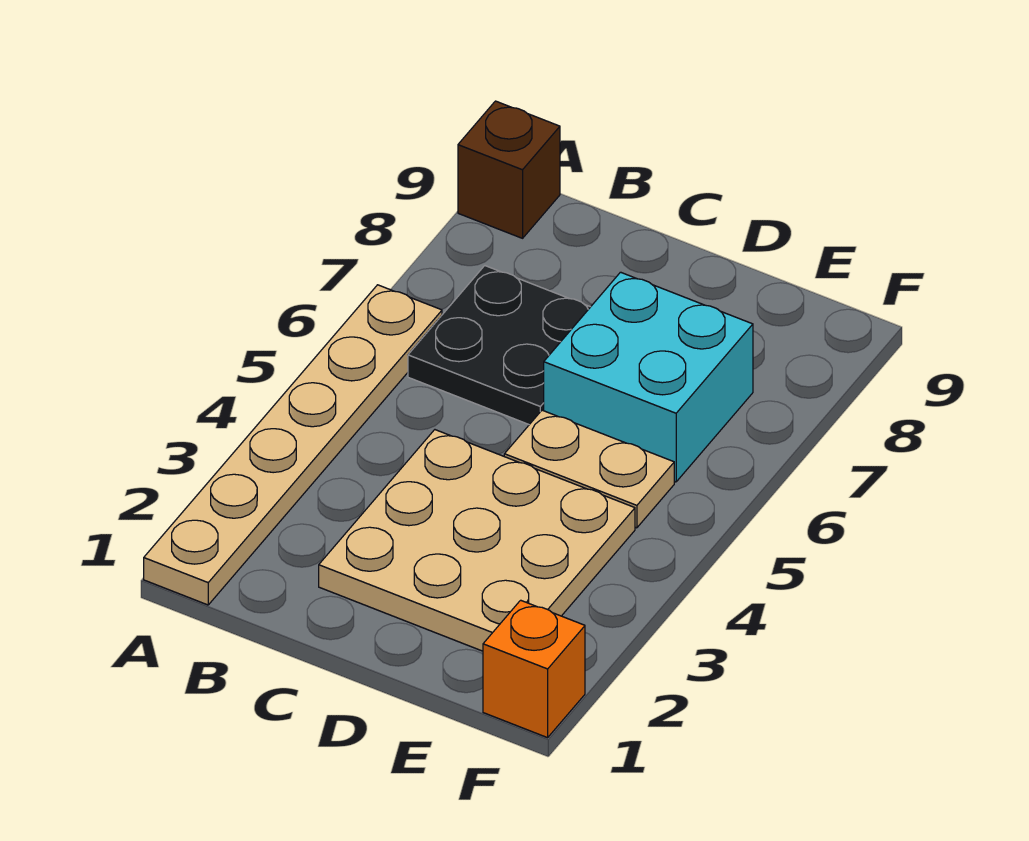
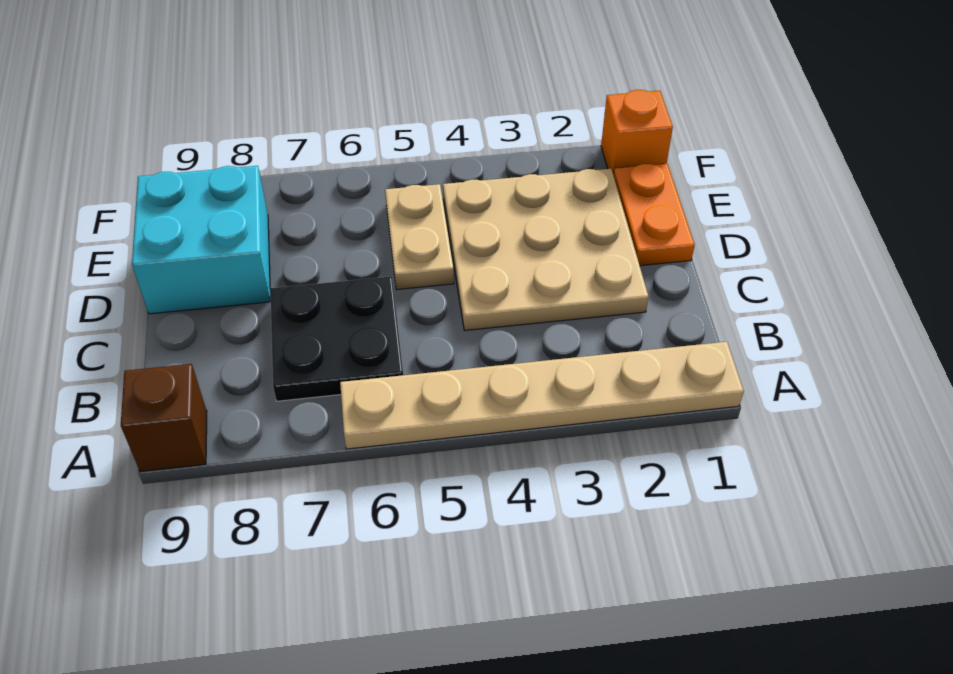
none -> orange 1x2 plate [613,164,695,266]
cyan 2x2 brick [544,272,753,482] -> cyan 2x2 brick moved to [132,166,271,314]

